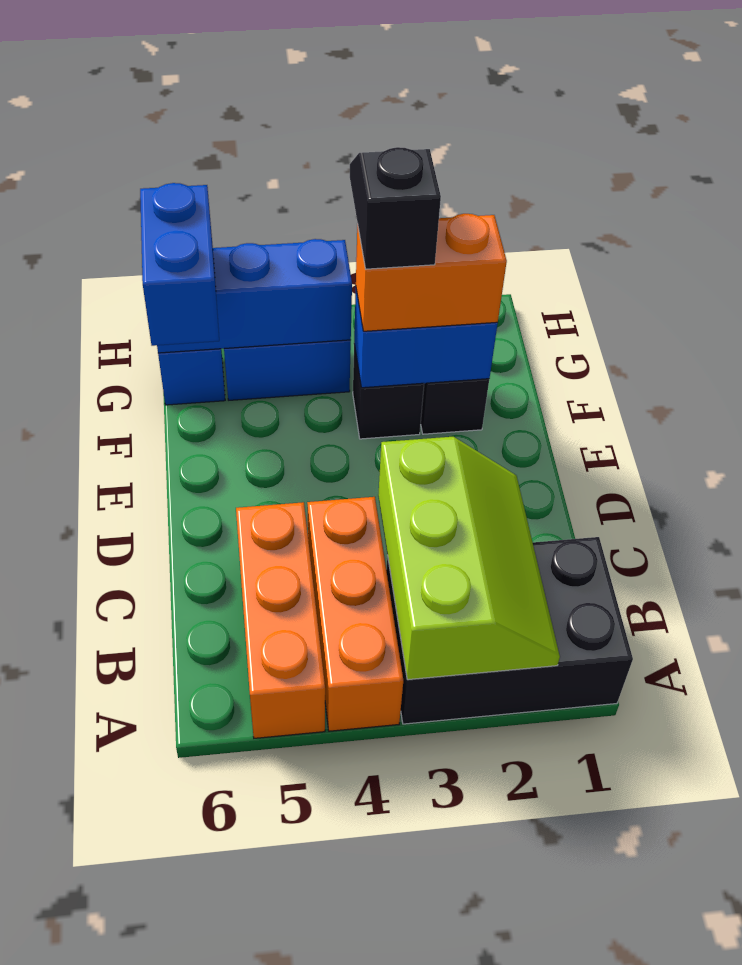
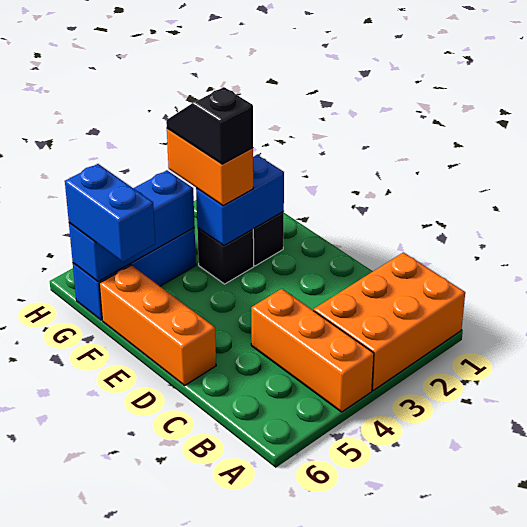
black 2x3 brick [386,537,633,724] -> orange 2x3 brick [314,252,465,390]
lime 2x3 slope [378,437,560,680] -> none
orange 1x3 brick [236,502,325,738] -> orange 1x3 brick moved to [99,265,216,385]
orange 1x2 brick [356,214,507,331] -> orange 1x2 brick turned to [167,128,253,206]

